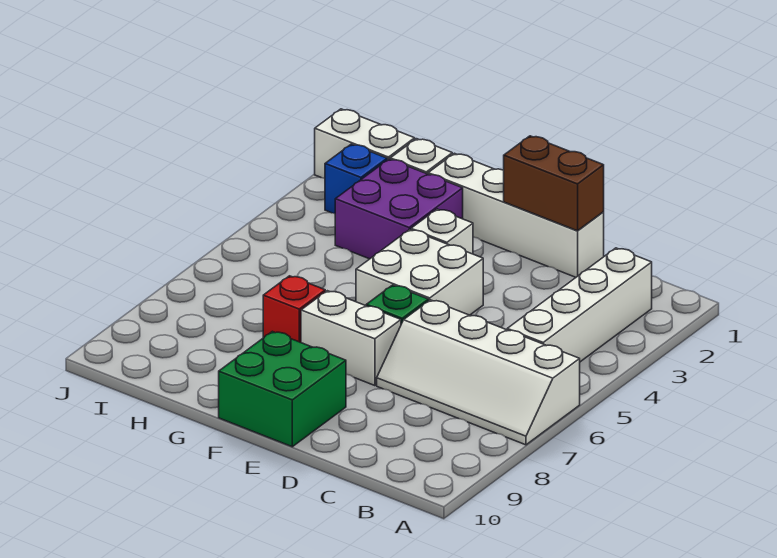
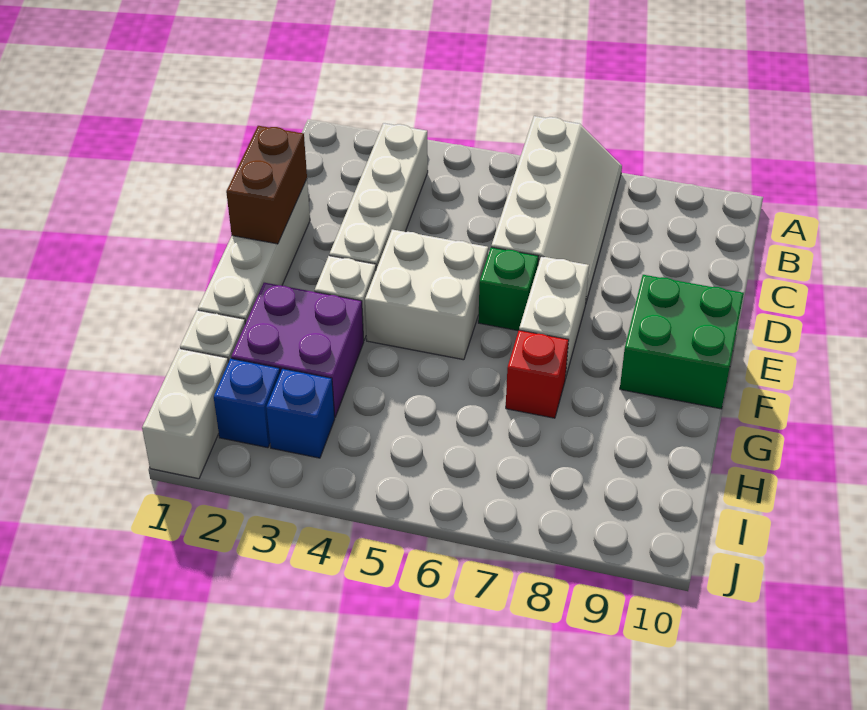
white 1x4 brick [507,248,652,362] -> white 1x4 brick turned to [329,123,428,269]
none -> blue 1x1 brick [266,369,335,458]

